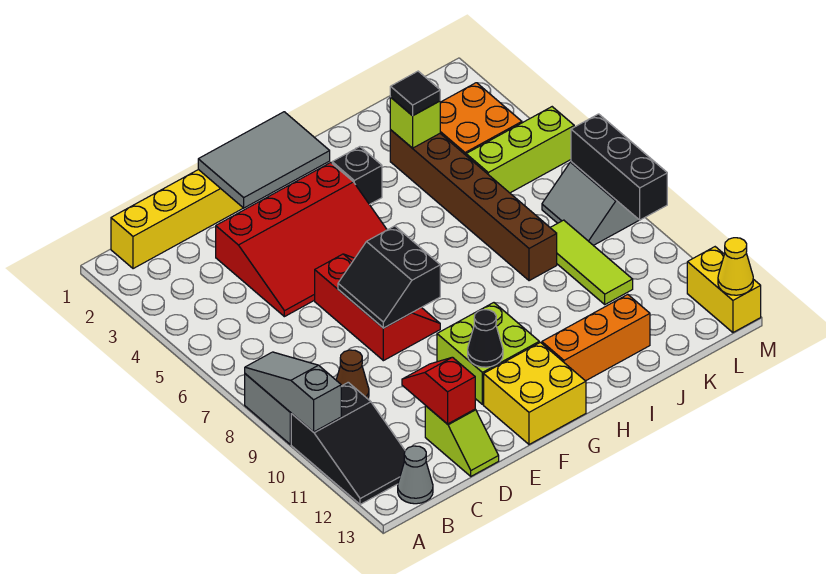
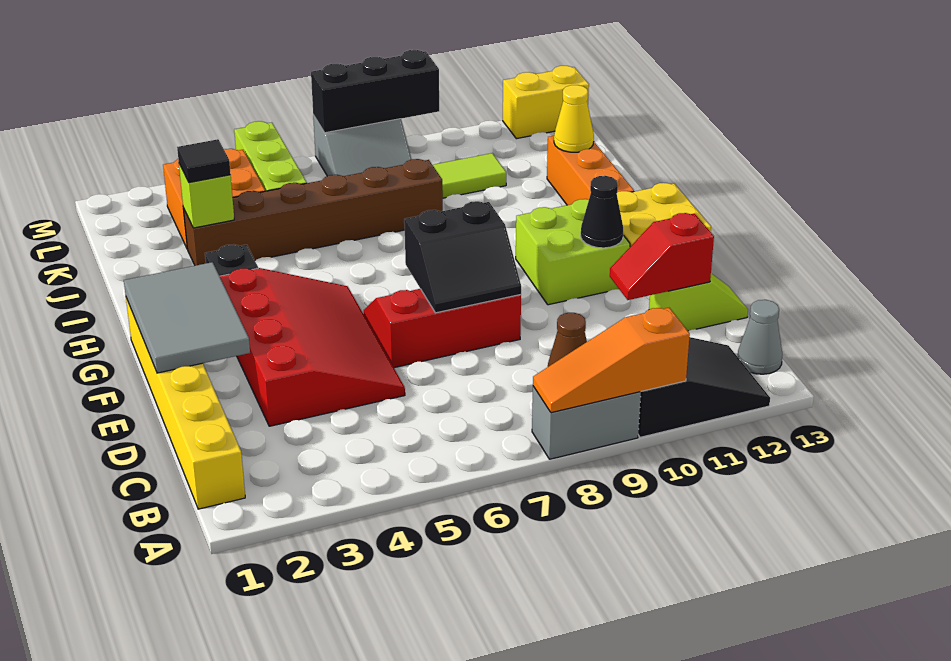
grey 1x3 slope [245,352,341,432] -> orange 1x3 slope [533,308,690,413]
yellow 1x1 cone [718,238,753,295] -> yellow 1x1 cone moved to [554,85,594,152]

